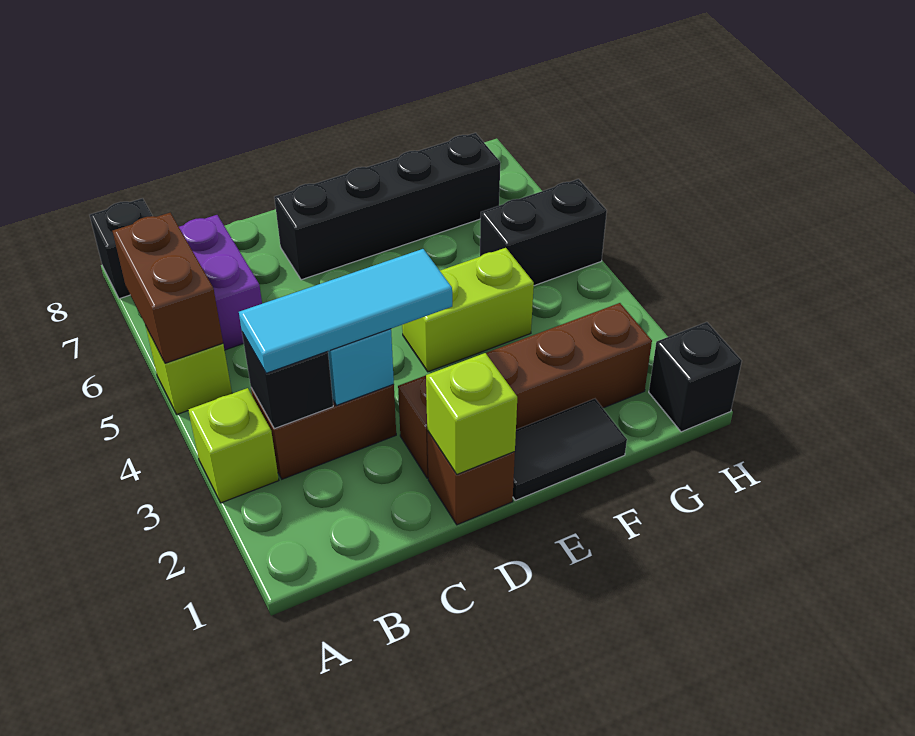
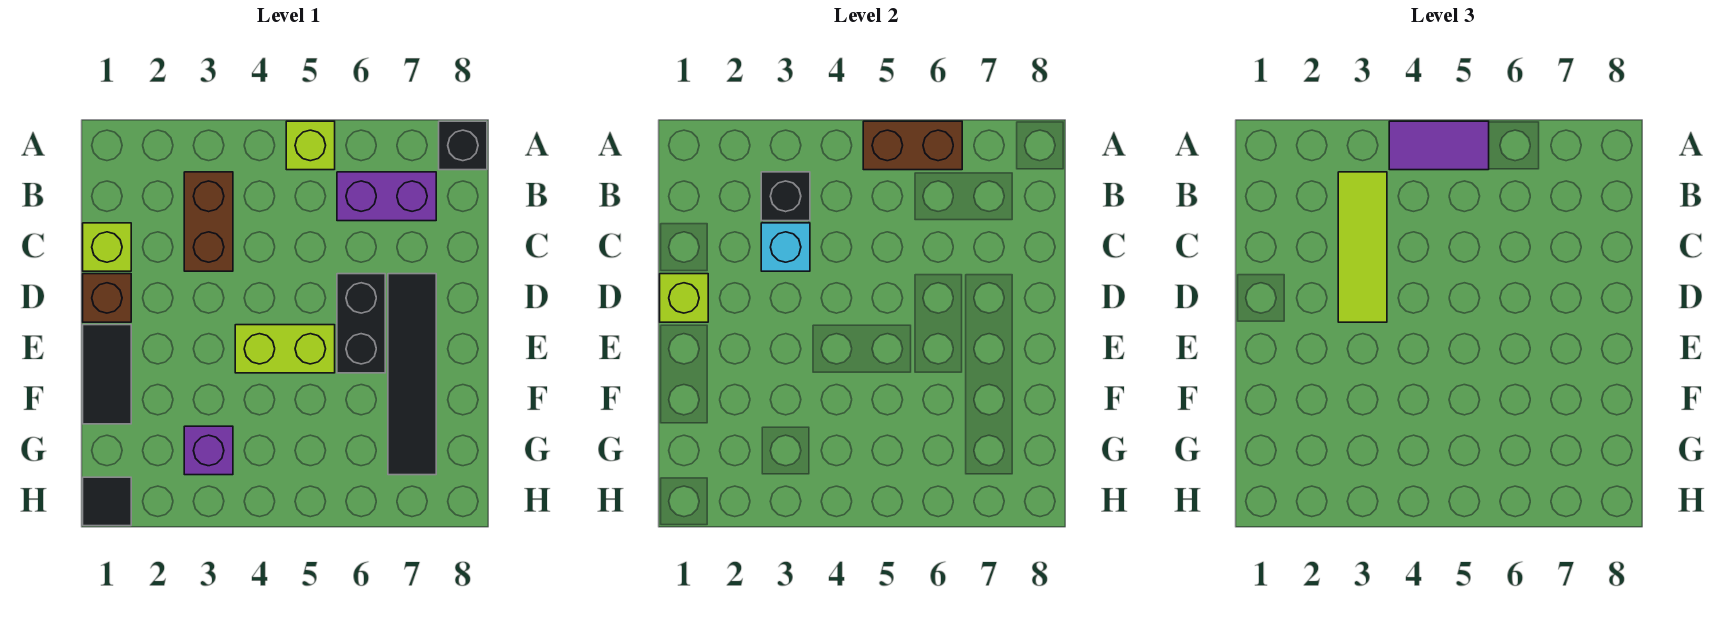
lime 1x1 brick [188,388,279,503] -> lime 1x1 brick moved to [83,223,131,271]
none -> purple 1x2 tile [1389,121,1489,170]
cyan 1x3 tile [239,249,452,373] -> lime 1x3 tile [1338,172,1387,322]
brown 1x4 brick [398,303,652,478] -> none
black 1x4 brick [274,133,500,280] -> black 1x4 tile [388,274,436,475]
lime 1x2 brick [402,248,534,372] -> lime 1x2 brick turned to [235,325,335,373]
none -> purple 1x1 brick [184,426,233,475]
black 1x2 brick [480,179,607,286] -> black 1x2 brick moved to [337,274,385,373]
black 1x1 brick [649,322,742,432] -> black 1x1 tile [83,477,131,526]

